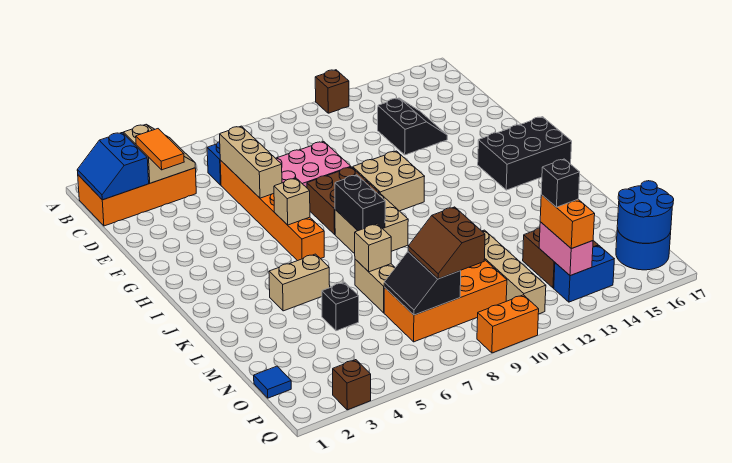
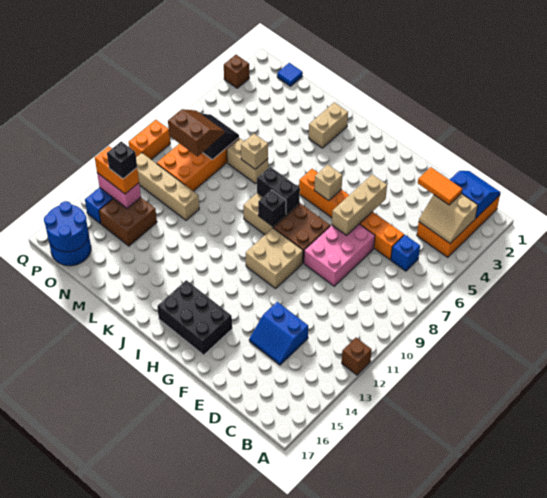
tan 1x3 brick [220,126,282,198] -> tan 1x3 brick turned to [332,174,387,235]
black 2x2 slope [378,98,447,155] -> blue 2x2 slope [249,302,308,365]
black 2x3 brick [478,117,572,190] -> black 2x3 brick turned to [157,280,232,355]
tan 1x2 brick [269,254,330,311] -> tan 1x2 brick moved to [309,102,348,148]
black 1x1 brick [322,282,359,331] -> black 1x1 brick moved to [258,190,286,226]

